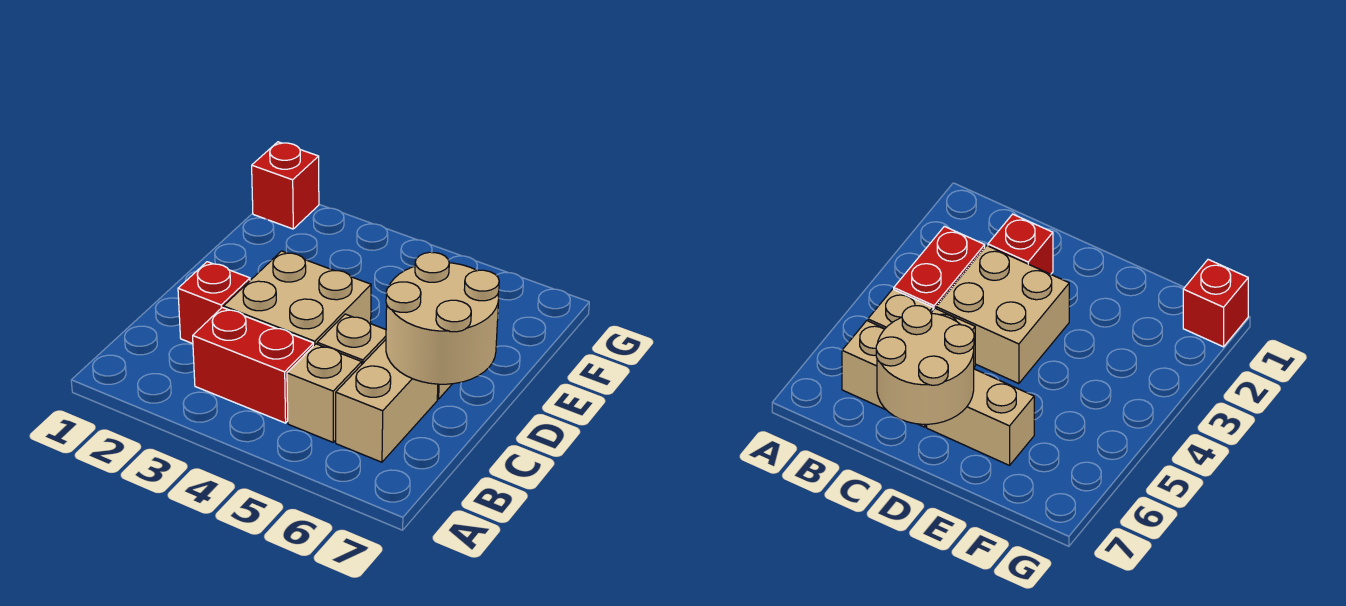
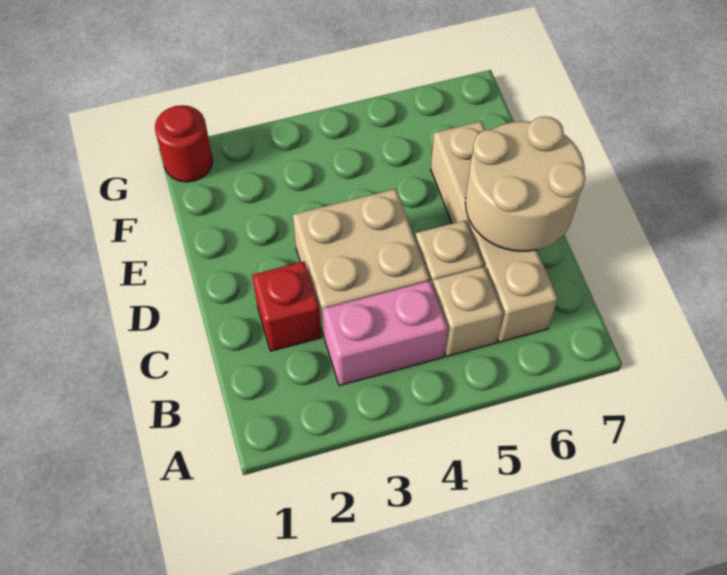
red 1x2 brick [193,308,313,423] -> pink 1x2 brick [323,281,448,386]
red 1x1 brick [252,142,319,229] -> red 1x1 round brick [155,105,213,182]

